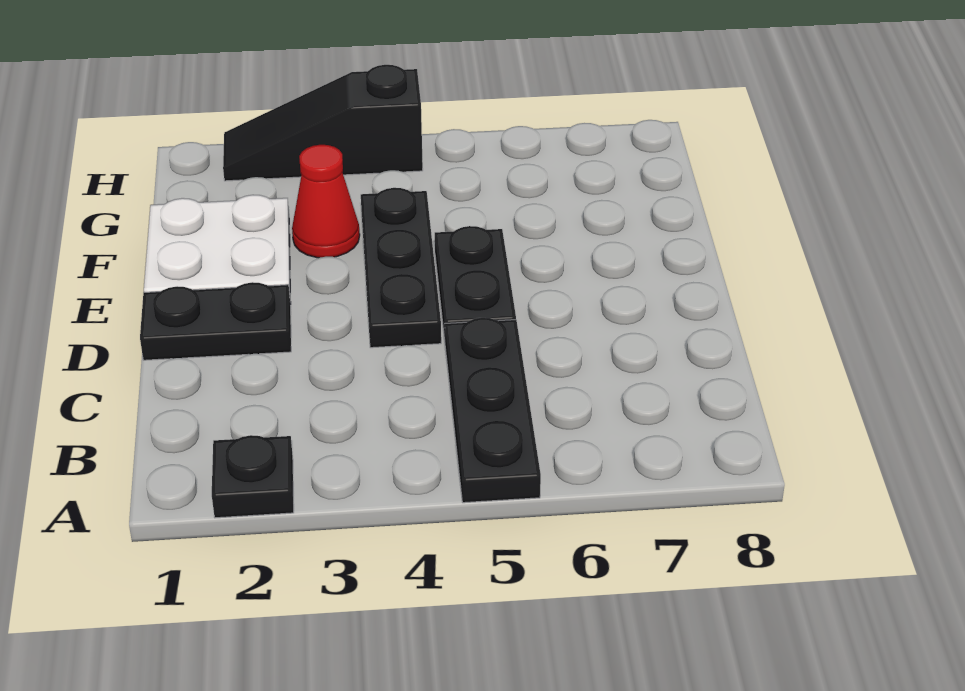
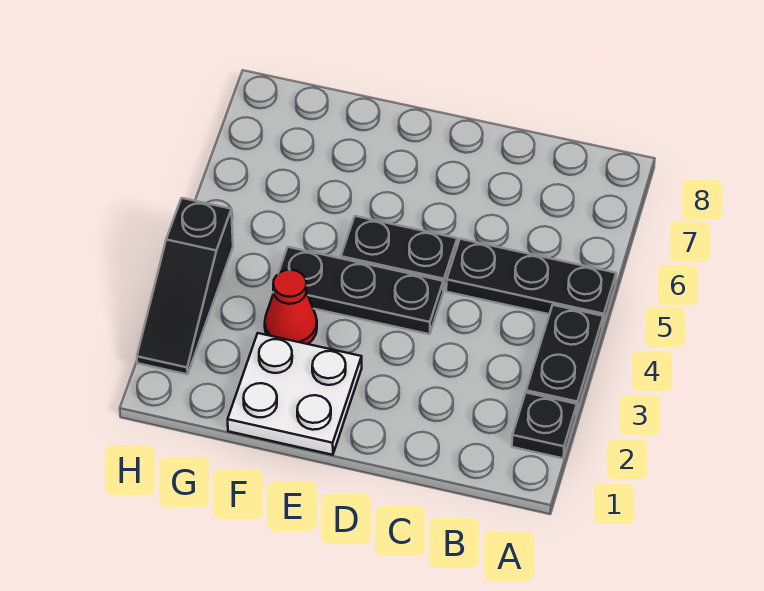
black 1x2 plate [140,282,291,360] -> black 1x2 plate moved to [526,305,603,414]

